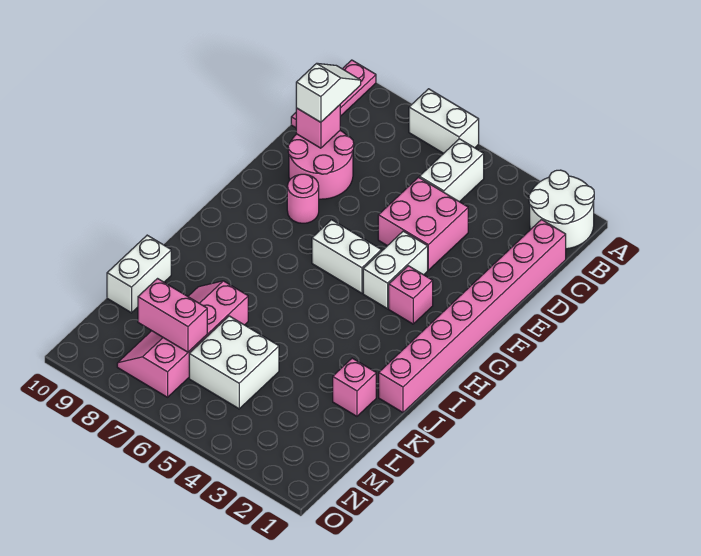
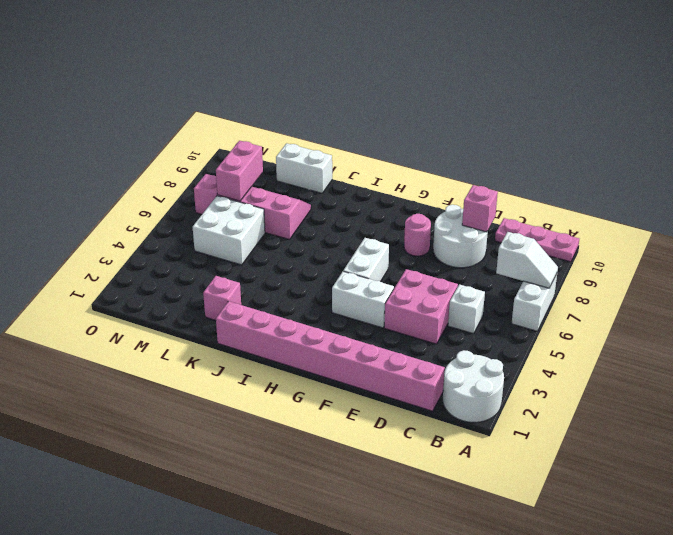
white 1x2 brick [419,139,484,202] -> white 1x1 brick [448,284,485,334]
white 1x2 slope [296,63,361,122] -> white 1x2 slope moved to [496,232,558,288]
pink 2x2 round brick [288,131,354,199] -> white 2x2 round brick [433,205,488,268]
pink 1x1 brick [389,266,433,324] -> none

